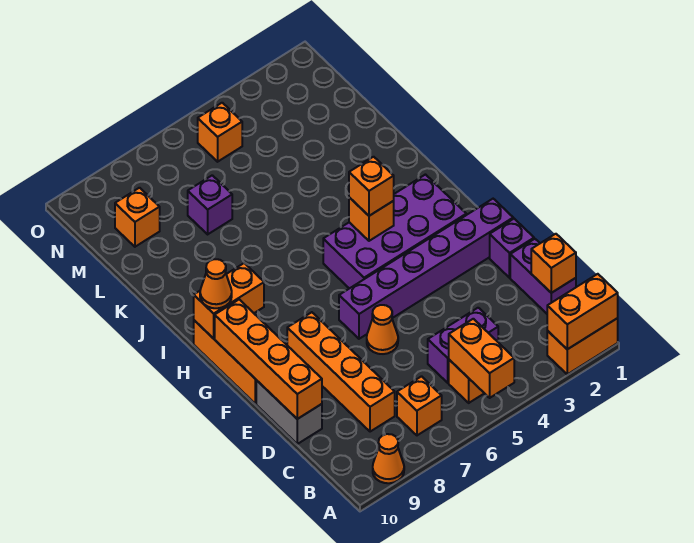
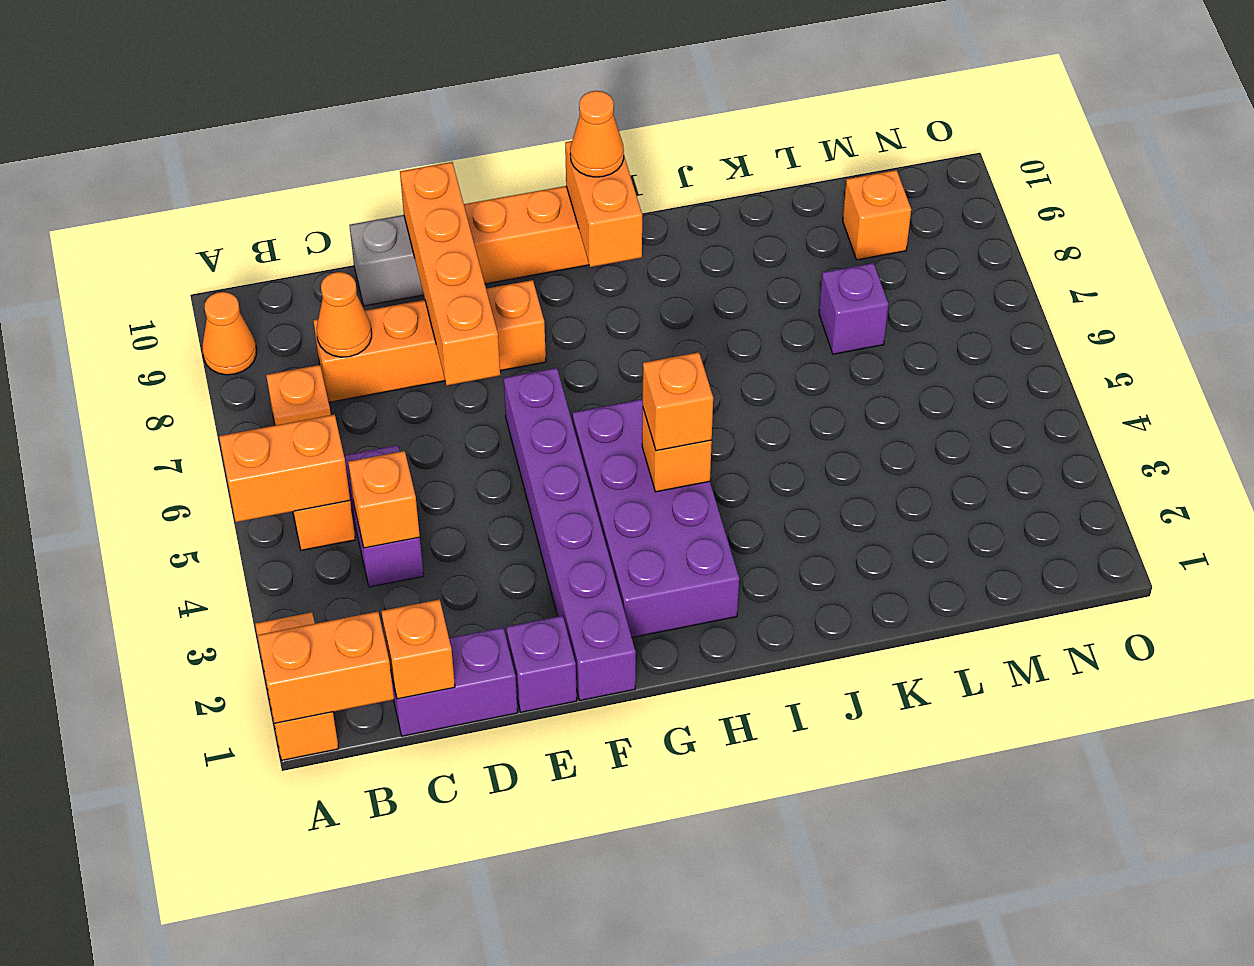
orange 1x2 brick [547,274,618,349] -> orange 1x2 brick turned to [257,612,394,723]
orange 1x4 brick [215,299,322,419] -> orange 1x4 brick turned to [400,162,500,385]
orange 1x1 cone [367,305,398,354] -> orange 1x1 cone moved to [317,272,372,357]
orange 1x1 brick [198,103,242,162] -> orange 1x1 brick moved to [348,451,420,548]

